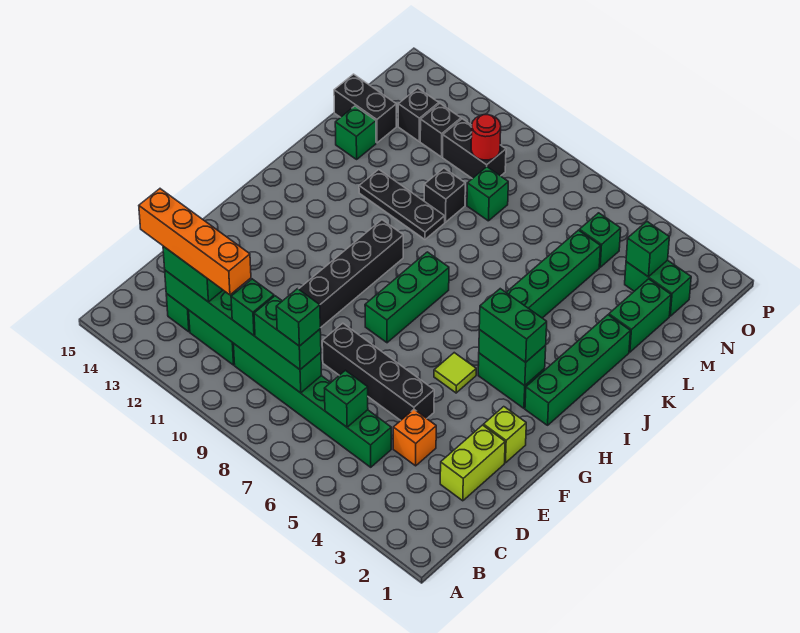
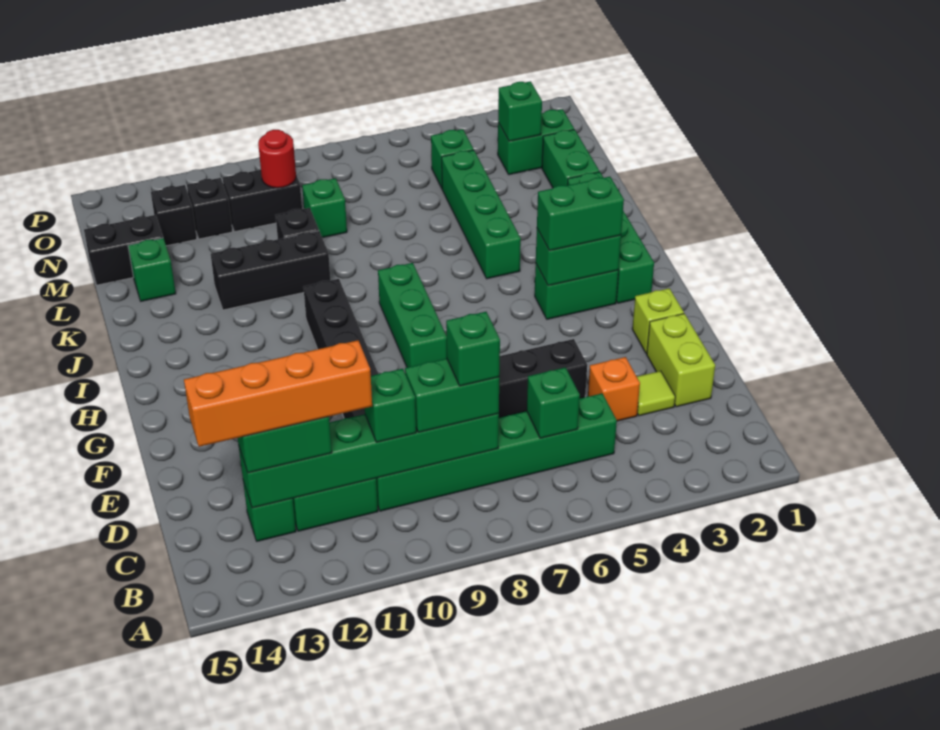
lime 1x1 tile [434,353,476,393] -> lime 1x1 tile moved to [637,371,675,416]
black 1x3 plate [359,170,445,239] -> black 1x3 brick [211,231,330,310]

